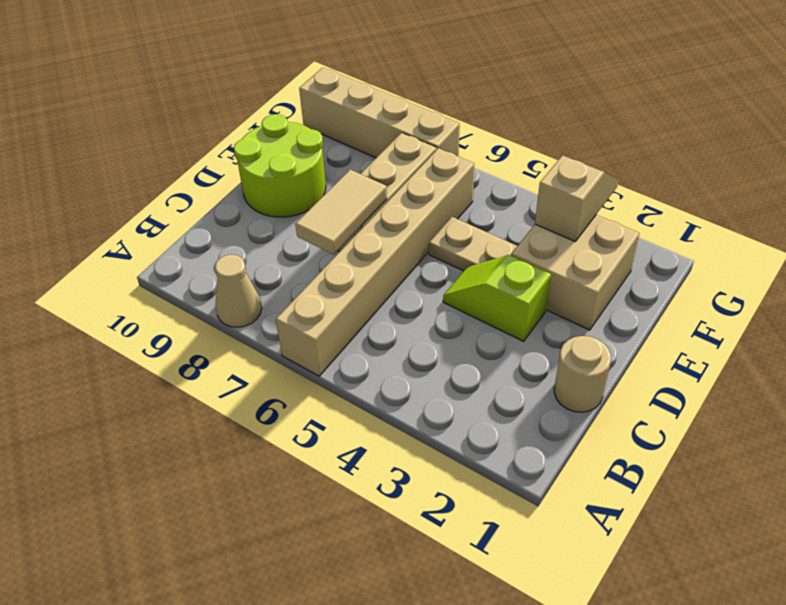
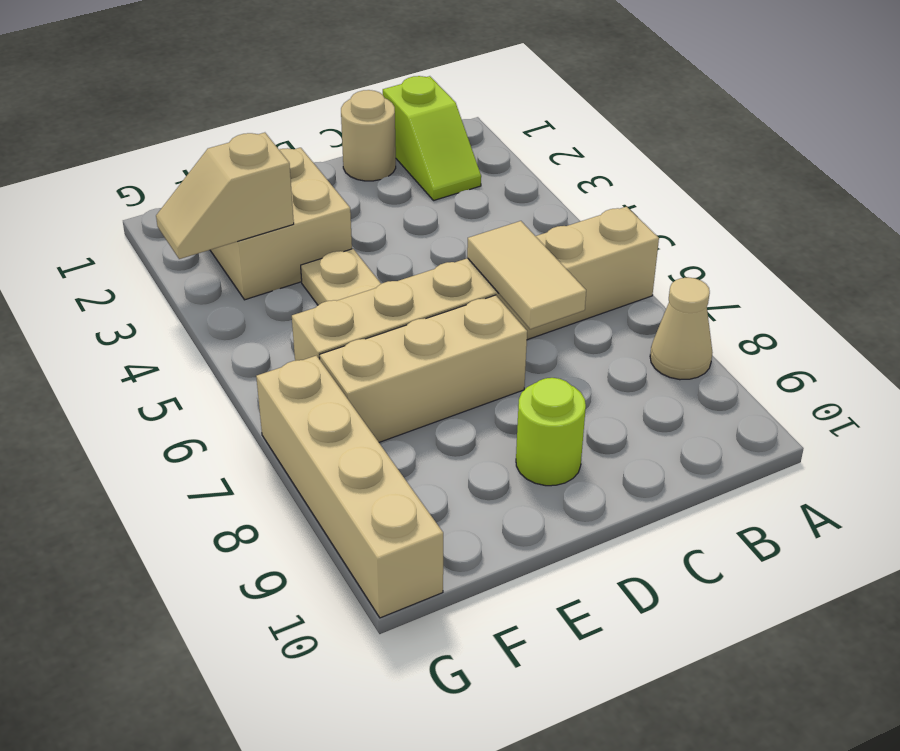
tan 1x2 tile [295,170,387,254] -> tan 1x2 tile turned to [467,221,586,329]
lime 1x2 slope [443,255,551,341] -> lime 1x2 slope moved to [383,76,481,201]
lime 2x2 round brick [234,114,326,217] -> lime 1x1 round brick [516,378,586,486]

